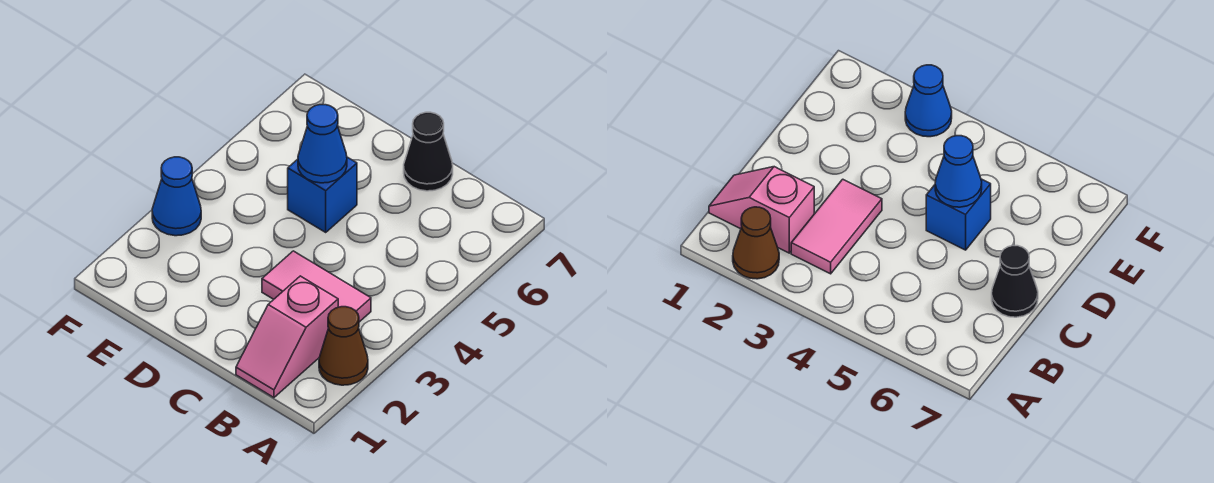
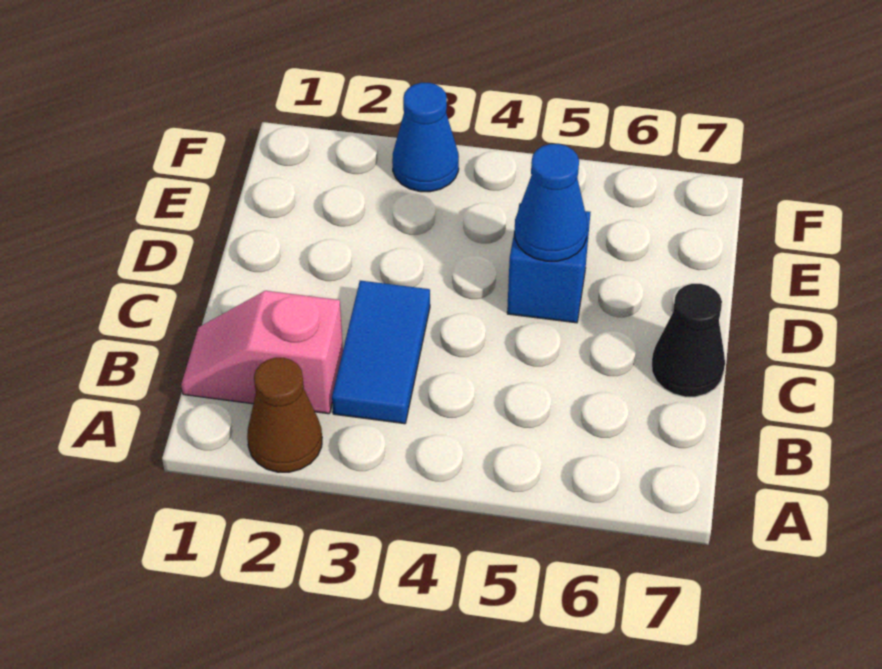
pink 1x2 tile [262,251,371,322] -> blue 1x2 tile [332,281,430,424]

